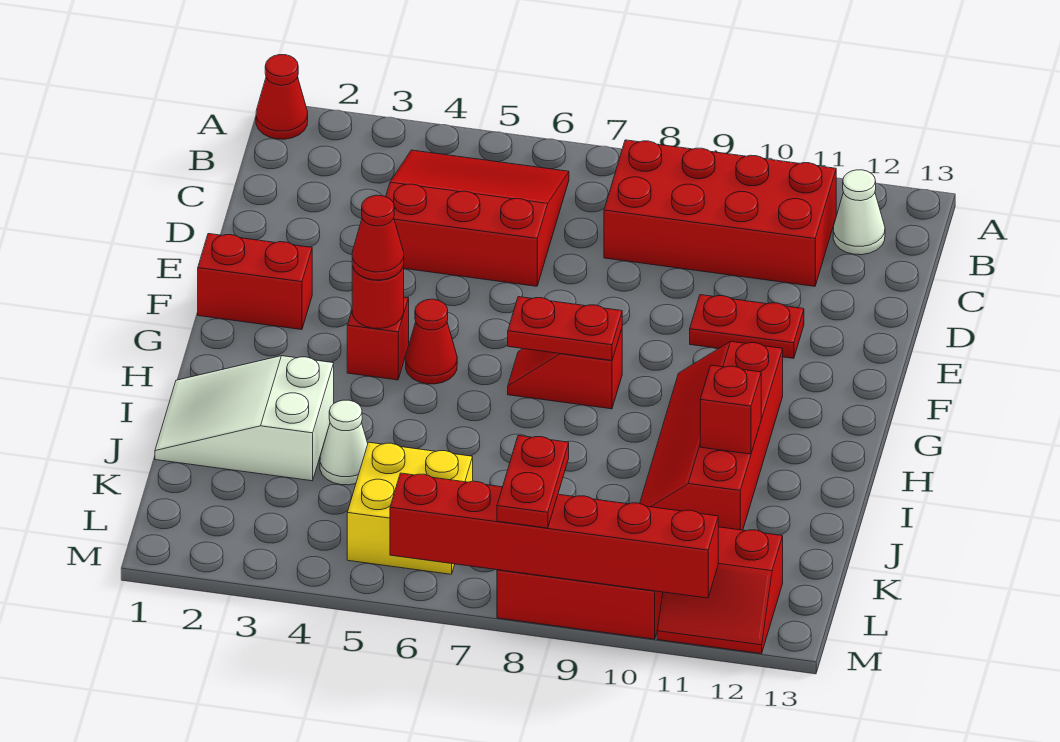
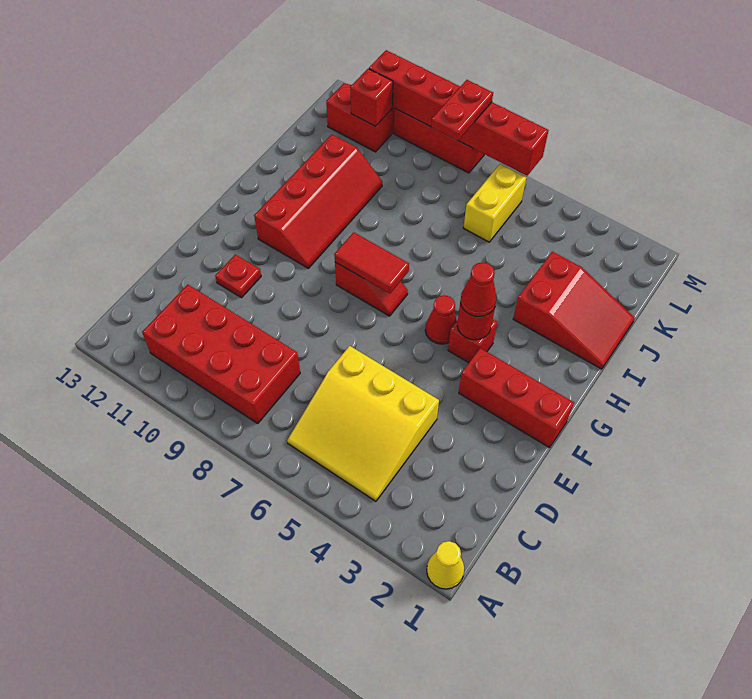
red 1x1 cone [256,55,308,139] -> yellow 1x1 cone [427,541,464,589]
red 3x3 slope [386,150,569,286] -> yellow 3x3 slope [287,346,439,501]
white 1x1 cone [833,170,885,255] -> none
red 1x2 plate [690,295,804,359] -> red 1x1 plate [215,254,261,298]
red 1x2 brick [198,234,312,330] -> red 1x3 brick [459,348,574,448]
red 1x2 plate [508,297,622,360] -> red 1x2 tile [334,232,409,293]
white 2x3 slope [155,356,334,481] -> red 2x3 slope [513,252,635,369]
red 1x1 brick [700,365,761,454] -> red 1x1 brick moved to [350,69,393,126]
white 1x1 cone [320,400,368,485] -> none
yellow 2x2 brick [347,442,473,574] -> yellow 1x2 brick [463,164,526,242]

